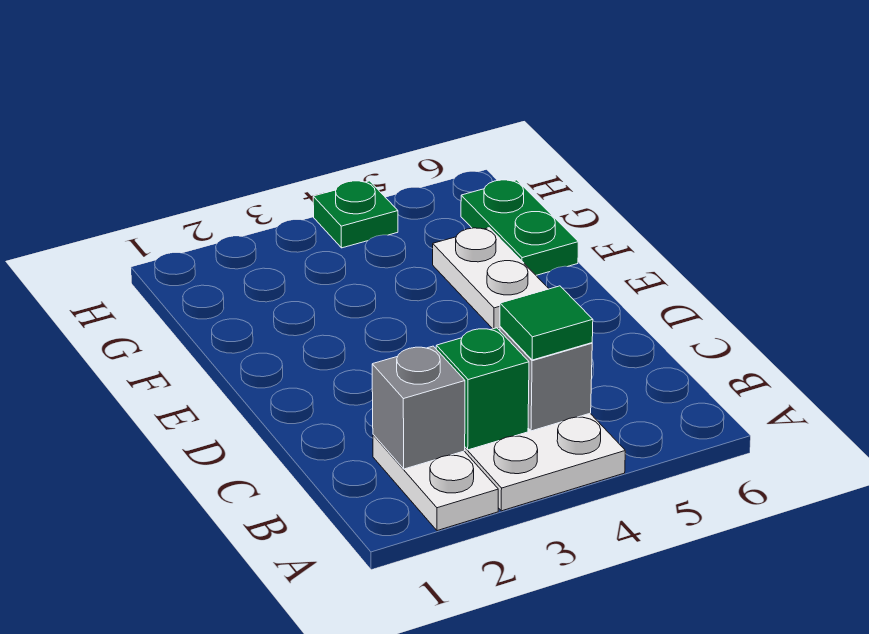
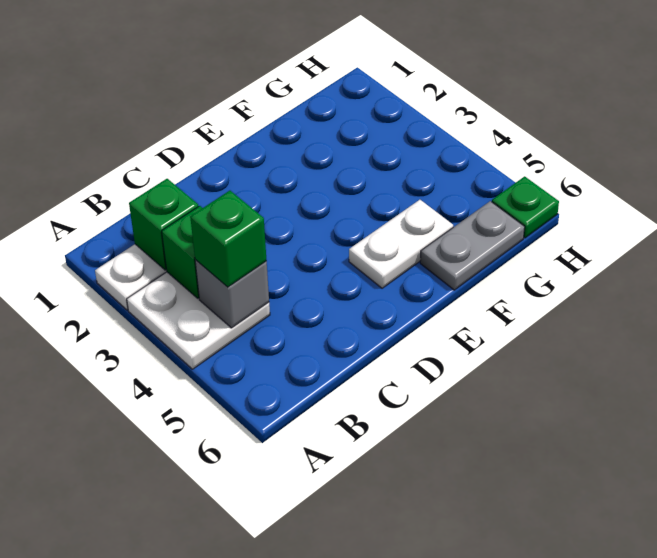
grey 1x1 brick [372,346,465,469] -> green 1x1 brick [129,179,199,270]
green 1x1 tile [500,286,593,360] -> green 1x1 brick [190,191,267,287]
green 1x2 plate [461,180,578,275] -> grey 1x2 plate [420,201,525,290]
green 1x1 plate [313,181,398,248] -> green 1x1 plate moved to [492,176,559,238]

